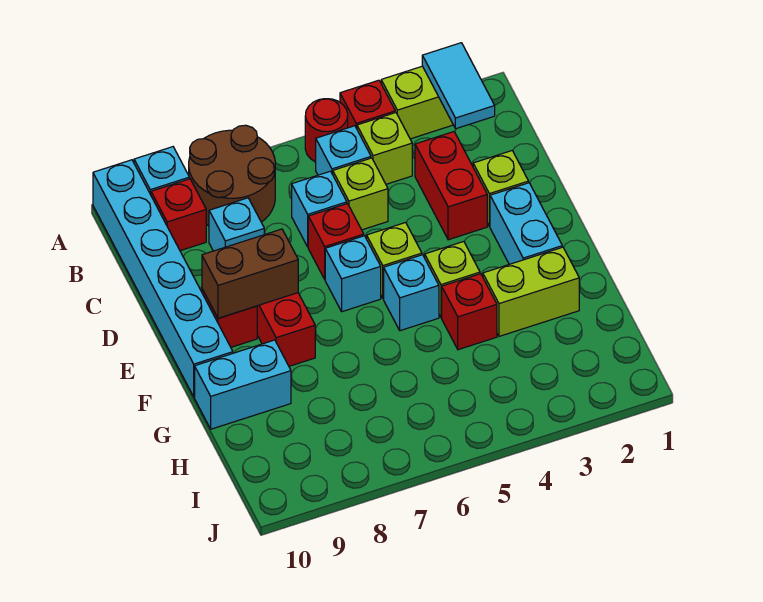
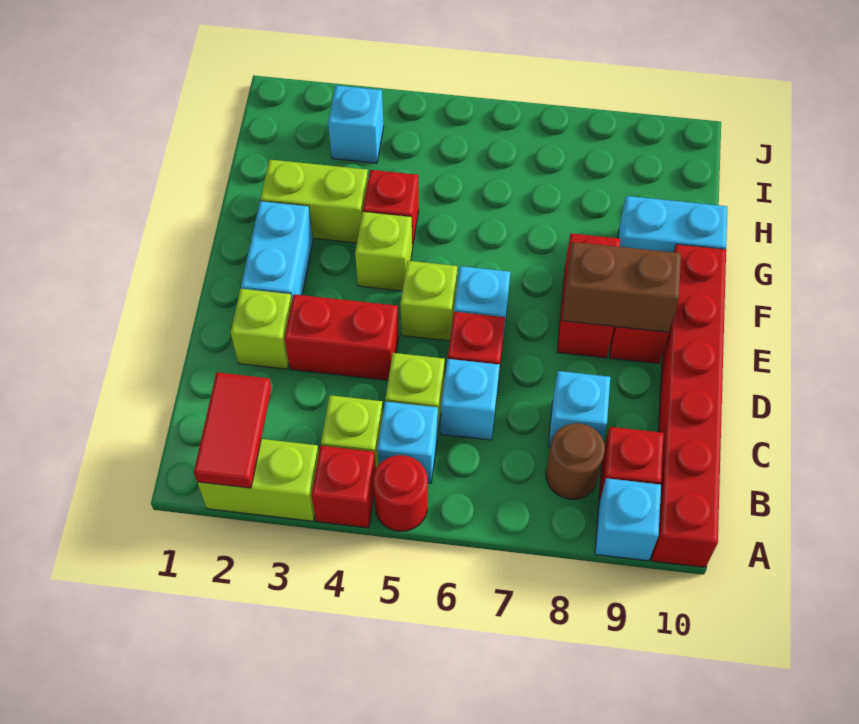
cyan 1x2 tile [422,43,495,129] -> red 1x2 tile [194,372,271,488]
brown 2x2 round brick [189,125,275,226] -> brown 1x1 round brick [546,423,605,499]
cyan 1x6 brick [93,160,233,397] -> red 1x6 brick [652,244,726,567]
red 1x2 brick [415,132,487,240] -> red 1x2 brick turned to [284,294,399,380]
cyan 1x1 brick [384,255,439,331] -> cyan 1x1 brick moved to [328,85,384,163]

